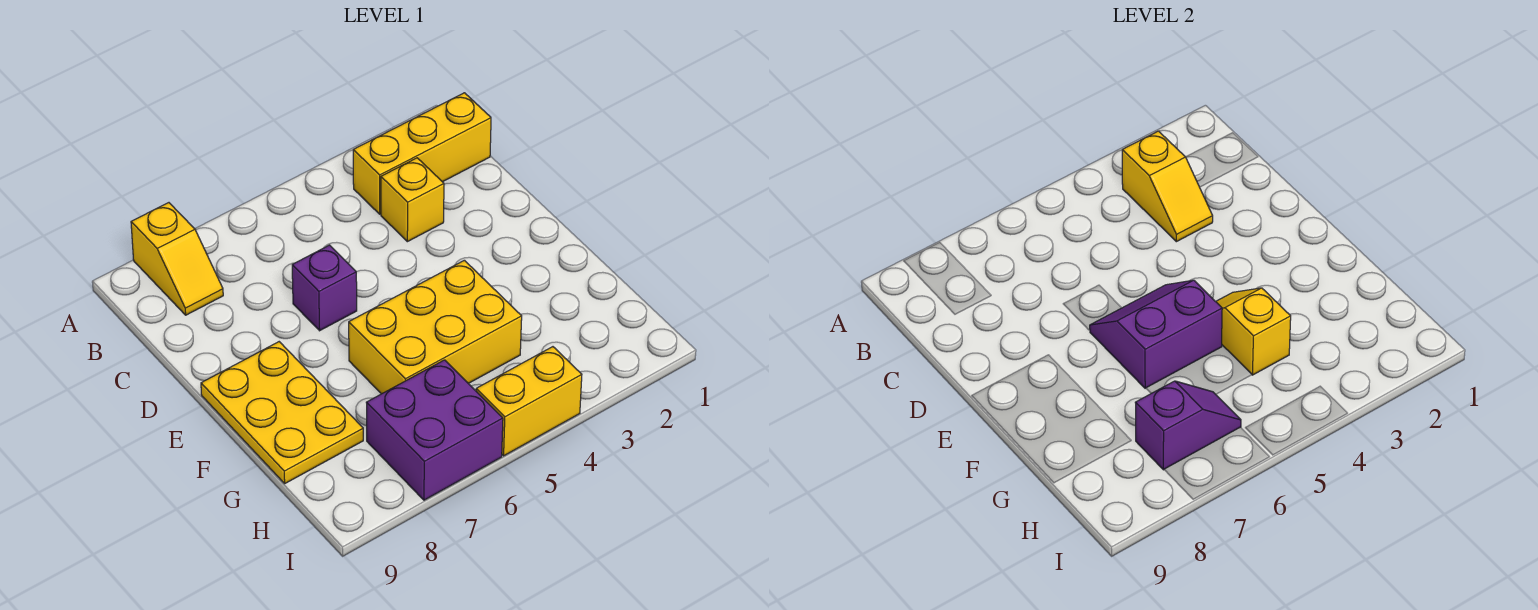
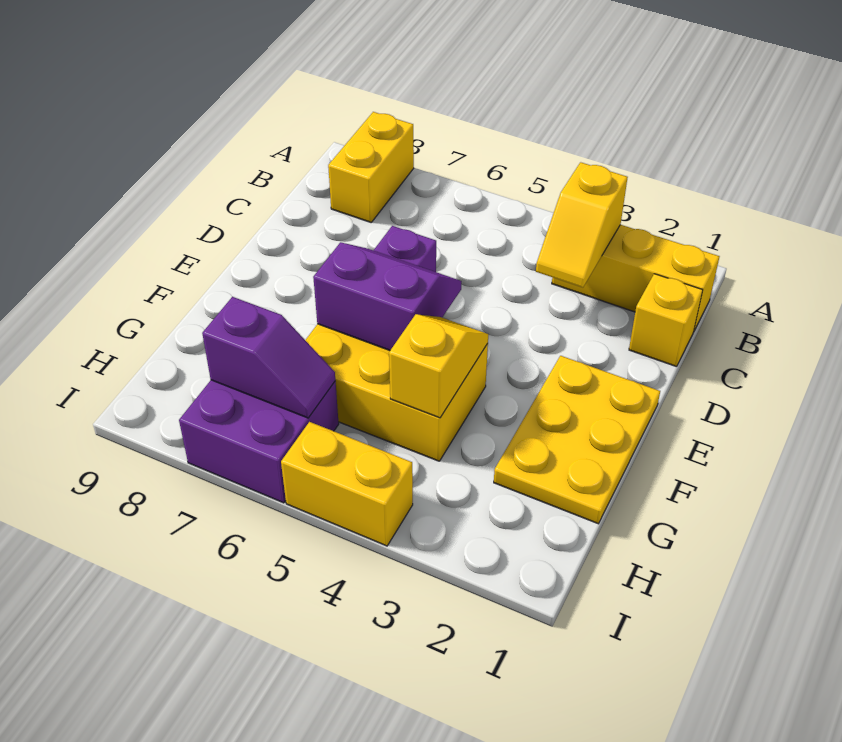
yellow 1x2 slope [131,203,223,315] -> yellow 1x2 brick [328,112,414,222]
yellow 1x1 brick [381,158,444,242] -> yellow 1x1 brick moved to [629,274,703,367]
yellow 2x3 plate [201,342,363,483] -> yellow 2x3 plate moved to [494,356,660,524]

